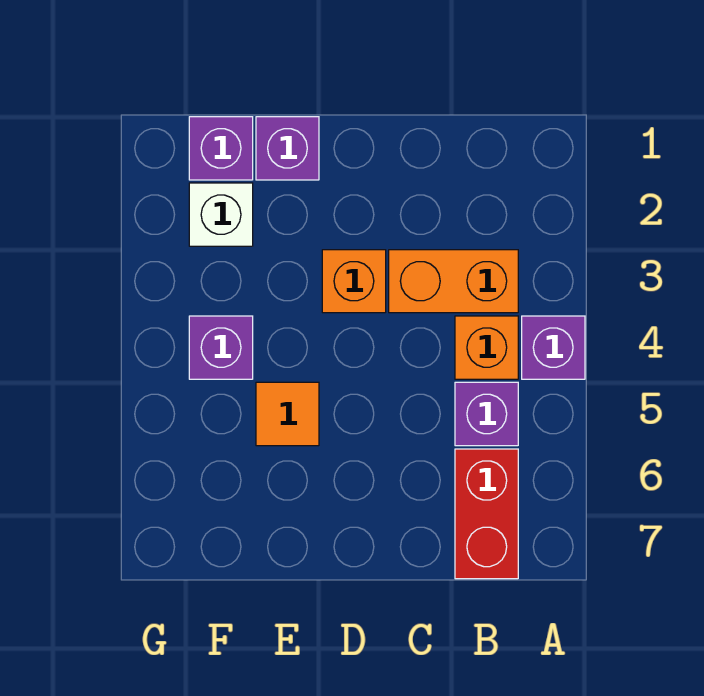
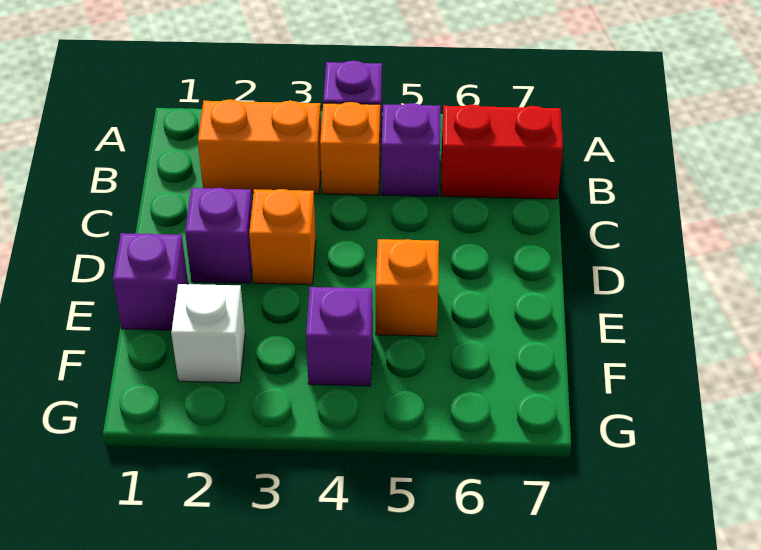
orange 1x2 brick [389,250,518,313] -> orange 1x2 brick turned to [198,99,321,194]
orange 1x1 tile [256,382,319,446] -> orange 1x1 brick [376,239,439,336]
purple 1x1 brick [189,117,253,180] -> purple 1x1 brick moved to [185,188,252,283]

